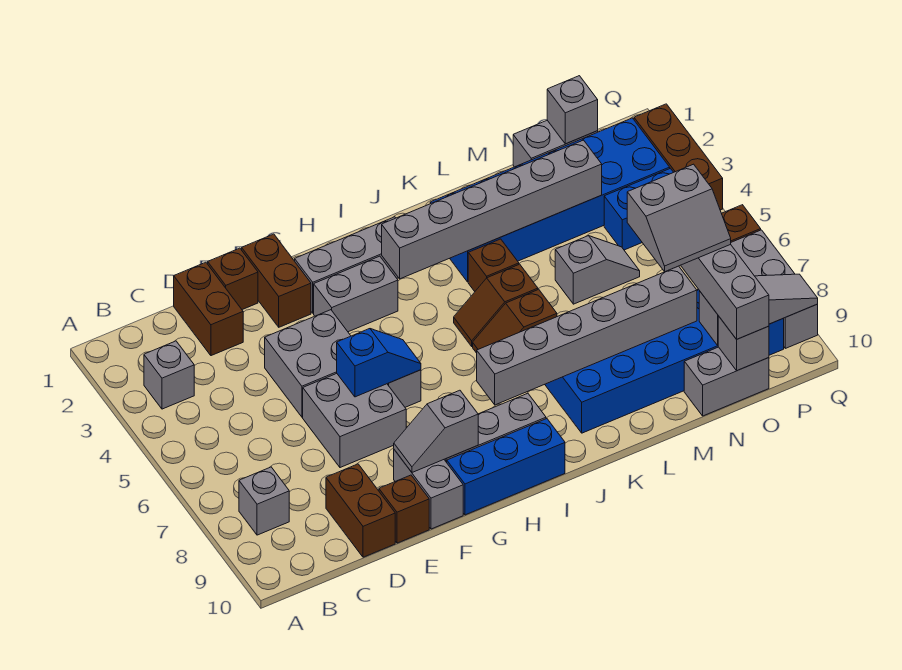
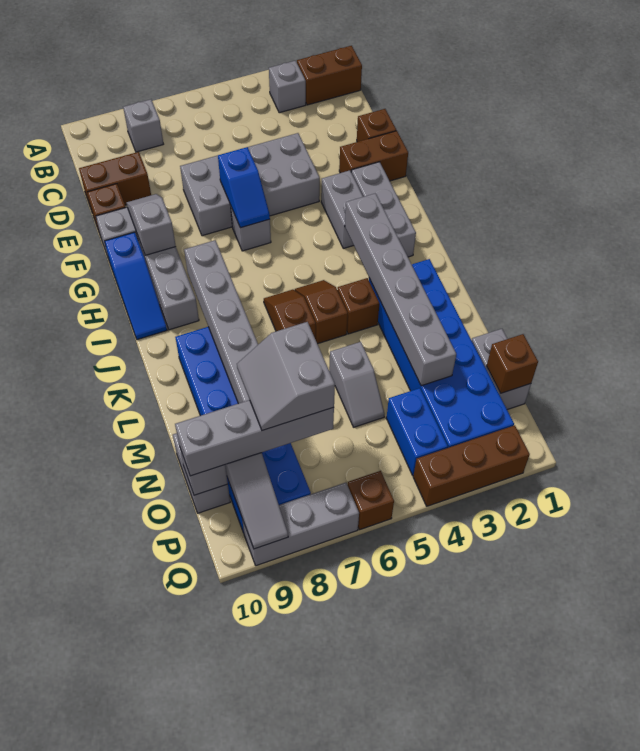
brown 1x2 brick [174,262,243,356] -> brown 1x2 brick moved to [297,46,362,105]
blue 1x3 brick [447,419,565,515] -> blue 1x3 slope [105,232,167,340]
grey 1x1 brick [547,76,598,144] -> brown 1x1 brick [487,334,538,393]

